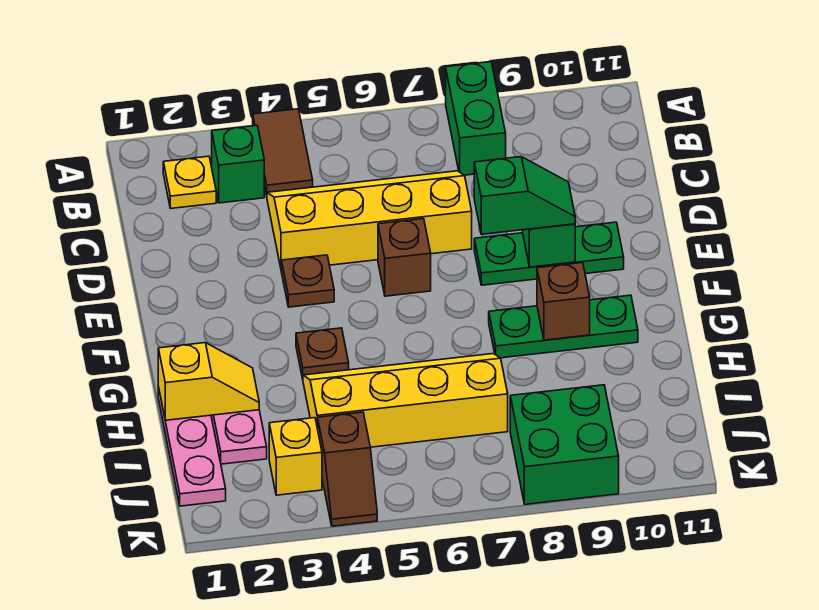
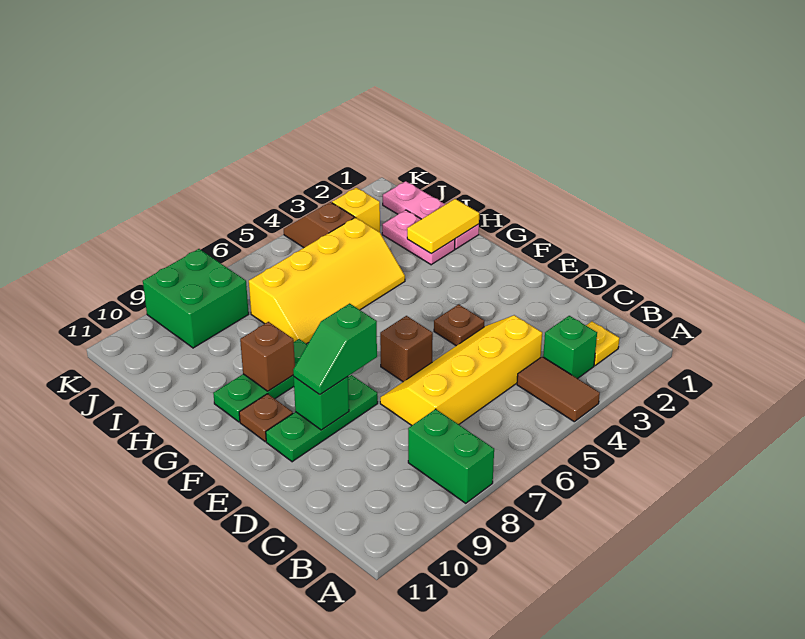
yellow 2x4 slope [267,171,472,267] -> yellow 2x4 slope turned to [380,315,542,425]
brown 1x1 plate [296,328,349,379] -> brown 1x1 plate moved to [239,394,293,442]
yellow 1x2 slope [158,343,259,420] -> yellow 1x2 tile [407,199,479,254]

